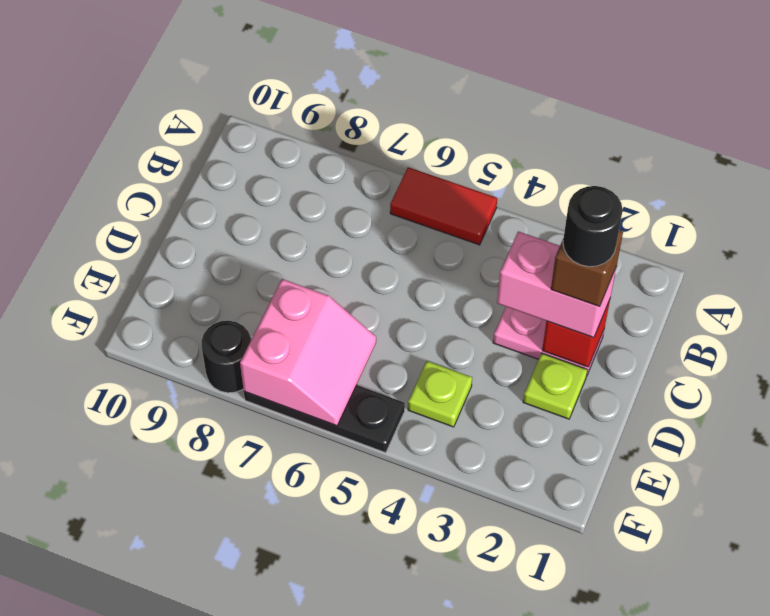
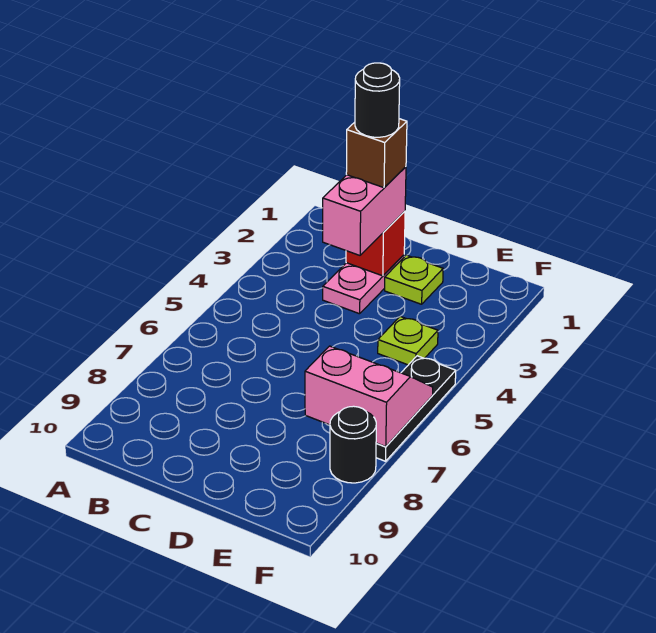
red 1x2 tile [390,167,497,245] -> none

